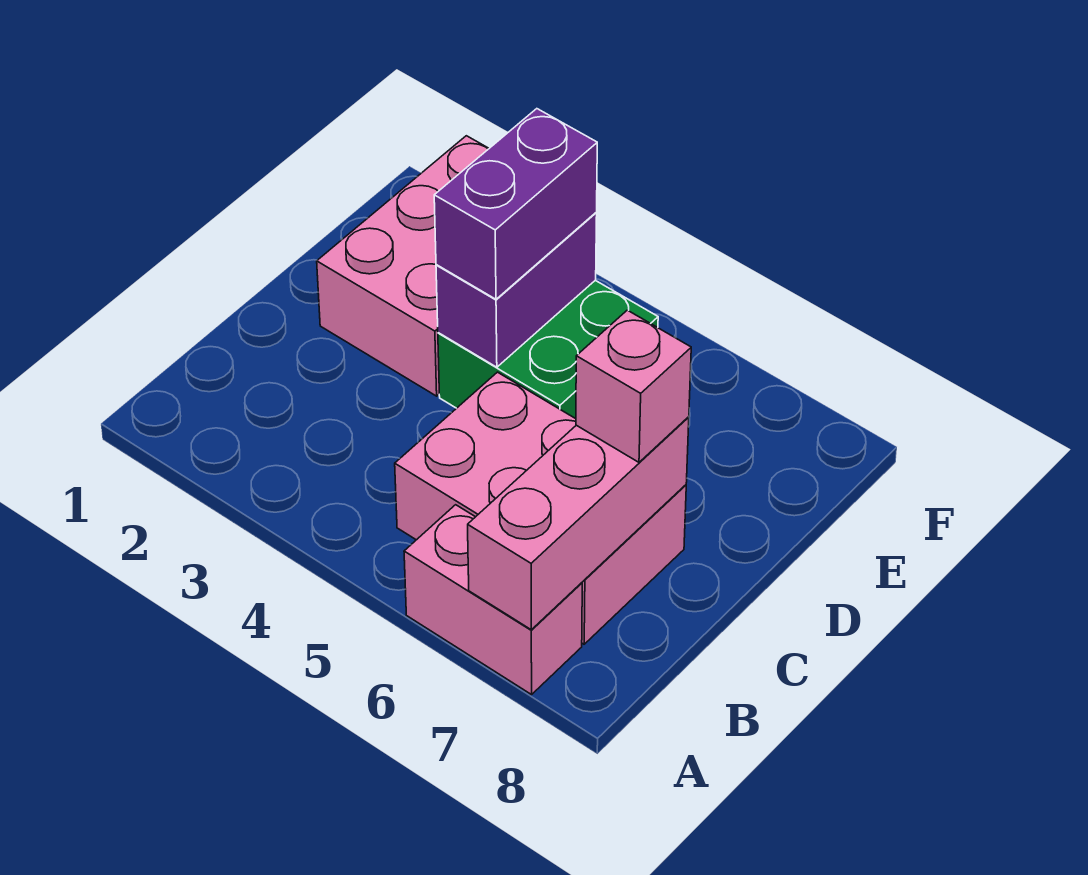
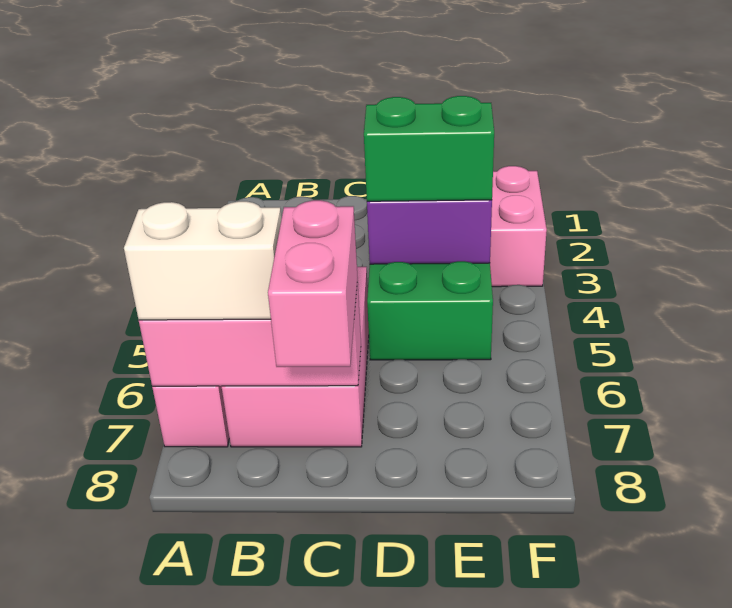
none -> white 1x2 brick [124,201,281,320]
pink 1x1 brick [576,310,691,462] -> pink 1x2 brick [268,200,358,367]
purple 1x2 brick [434,109,597,299] -> green 1x2 brick [364,96,494,201]

